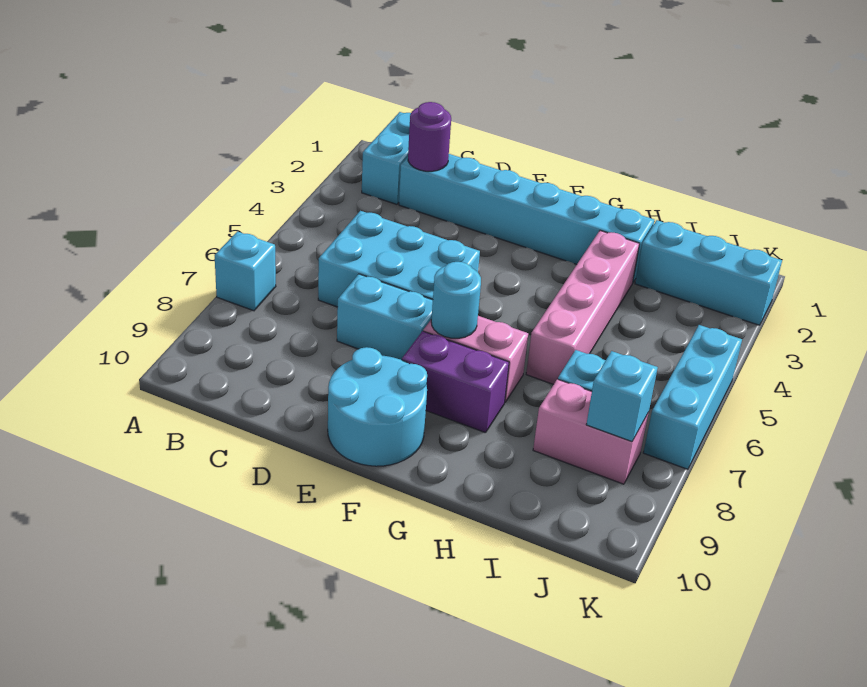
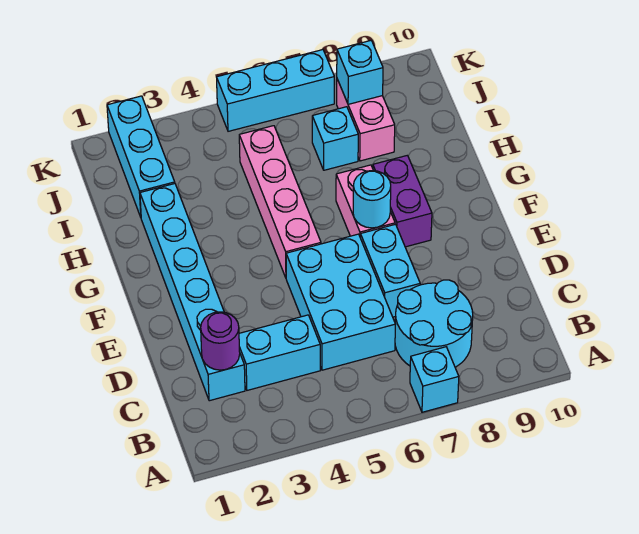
cyan 1x2 brick [362,112,411,204] -> cyan 1x2 brick moved to [239,315,320,390]
cyan 2x2 round brick [328,347,427,466] -> cyan 2x2 round brick moved to [395,280,473,367]
pink 1x4 brick [526,231,639,384] -> pink 1x4 brick turned to [239,126,321,278]

